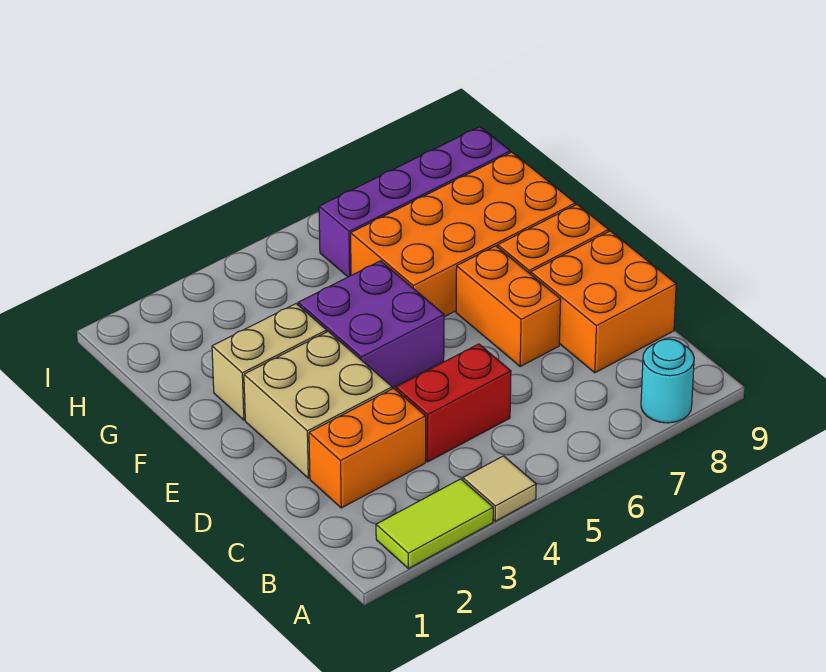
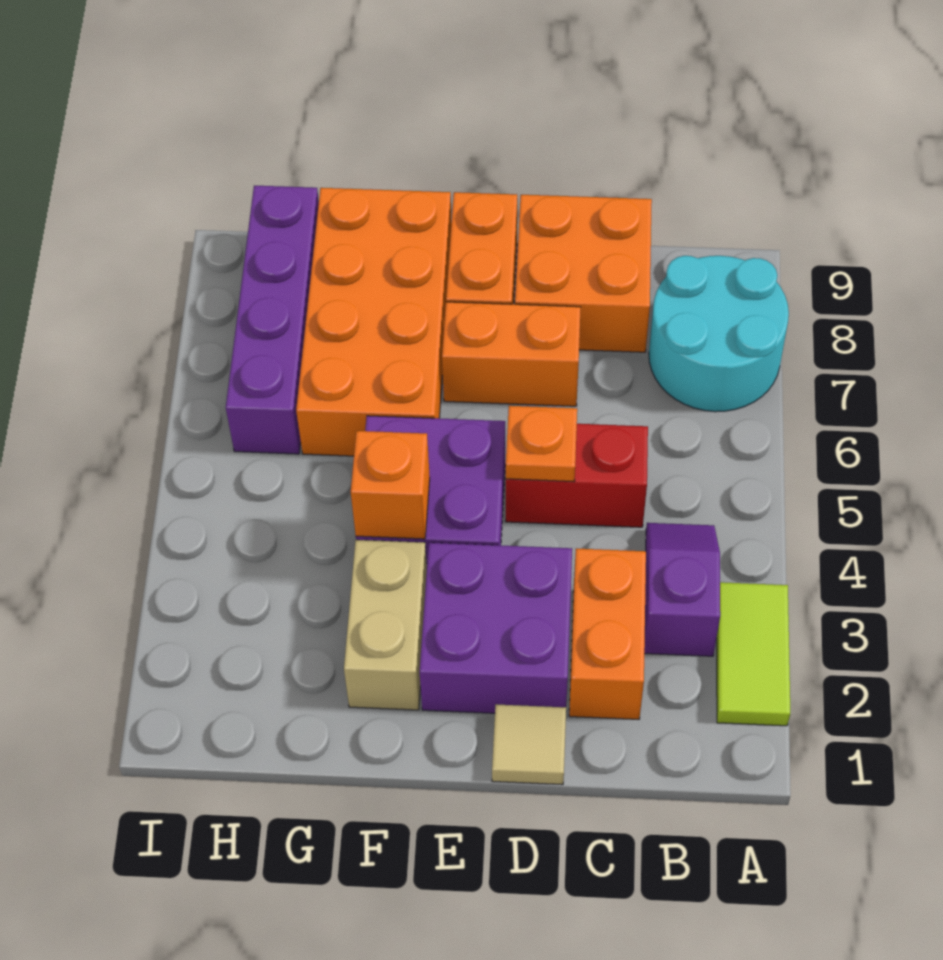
tan 1x1 tile [463,456,536,521] -> tan 1x1 tile moved to [492,704,566,785]
cyan 1x1 round brick [641,339,694,423] -> cyan 2x2 round brick [649,256,789,412]
none -> purple 1x2 slope [644,523,720,656]
red 1x2 brick [396,344,511,462] -> red 1x2 brick turned to [506,424,648,527]
tan 2x2 brick [244,332,392,478] -> purple 2x2 brick [419,543,572,713]
none -> orange 1x1 plate [506,406,577,482]
none -> orange 1x1 brick [351,431,430,539]

